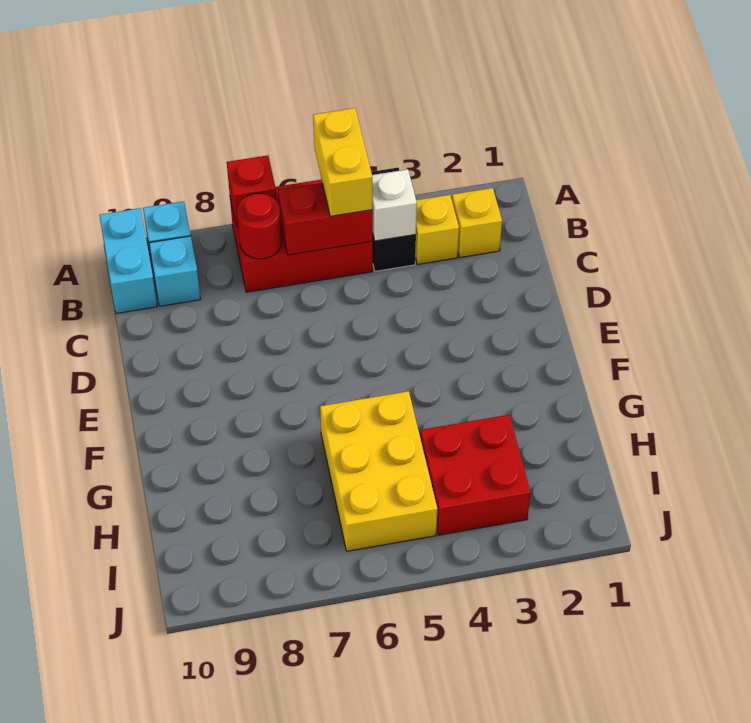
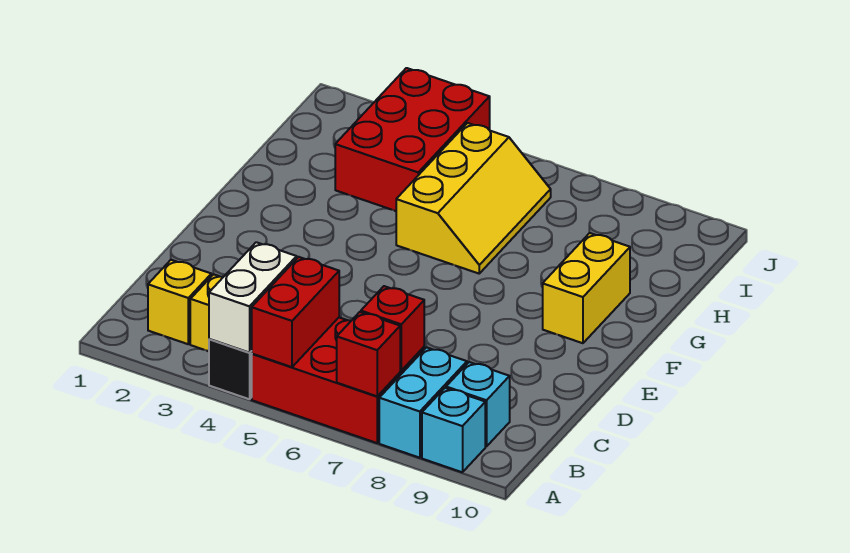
yellow 1x2 brick [313,108,373,216] -> yellow 1x2 brick moved to [543,233,630,343]
cyan 1x2 brick [99,208,157,313] -> cyan 1x2 brick moved to [379,347,467,458]
white 1x1 brick [372,169,417,241] -> white 1x2 brick [209,242,297,353]
red 1x2 brick [278,183,373,255] -> red 1x2 brick turned to [252,257,339,367]
red 1x1 round brick [237,193,282,259] -> red 1x1 brick [361,286,424,371]
yellow 2x3 brick [320,391,437,551] -> yellow 2x3 slope [396,123,551,274]
red 2x2 brick [420,415,531,535] -> red 2x3 brick [335,68,490,211]

